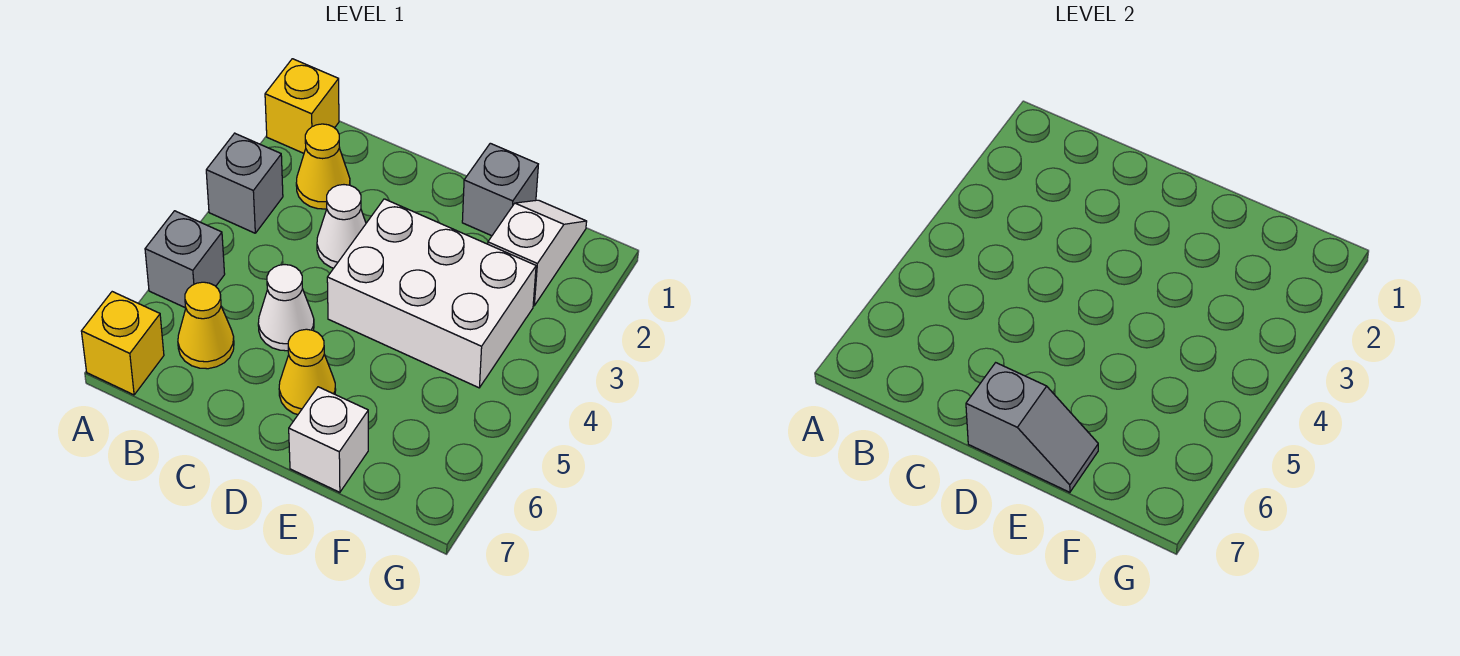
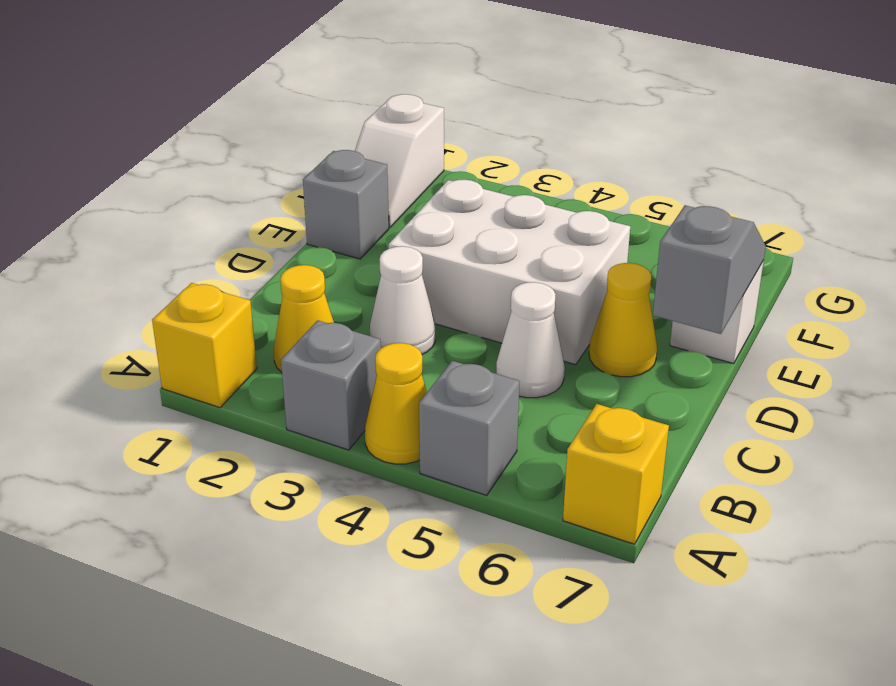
yellow 1x1 cone [178,282,234,369] -> yellow 1x1 cone moved to [365,343,427,464]
white 2x3 brick [327,199,536,388] -> white 2x3 brick turned to [389,180,630,365]
white 1x2 slope [488,200,587,306] -> white 1x2 slope turned to [355,94,444,227]

